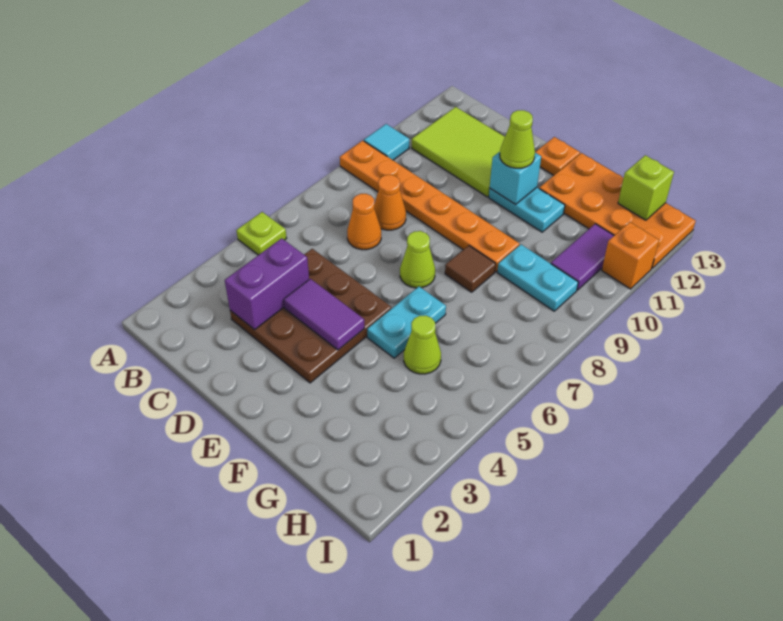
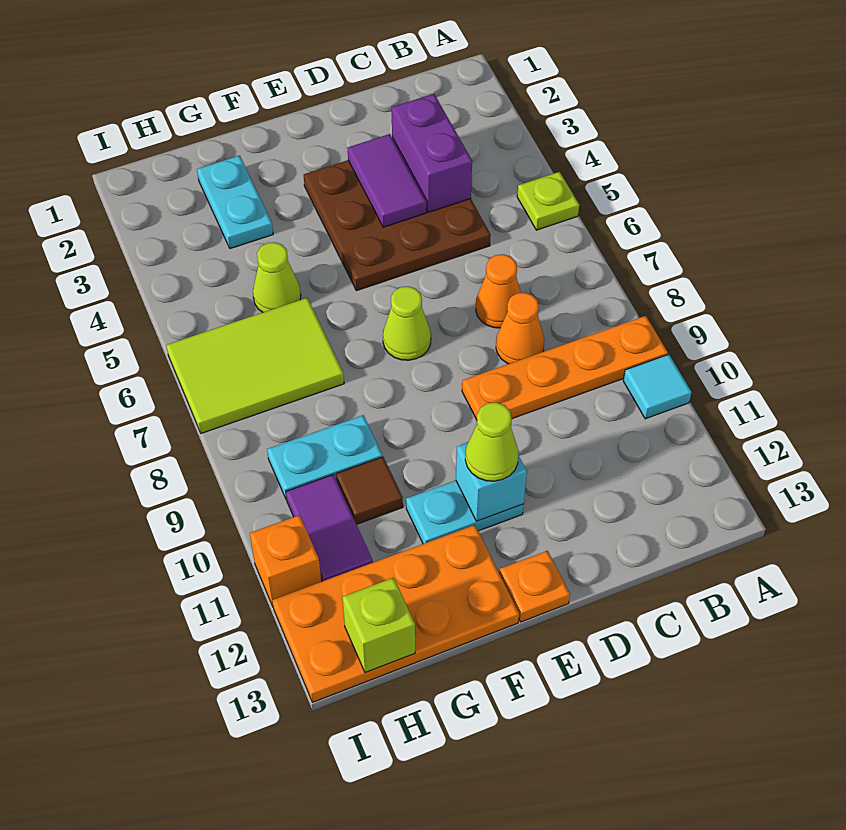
orange 1x6 plate [340,141,519,272] -> orange 1x4 plate [462,316,668,420]
lime 2x3 tile [412,107,505,197] -> lime 2x3 tile moved to [166,298,344,433]
purple 1x2 tile [284,279,364,350] -> purple 1x2 tile turned to [348,134,426,227]
cyan 1x2 plate [367,287,446,358] -> cyan 1x2 plate moved to [197,156,273,249]
brown 1x1 tile [445,246,496,292] -> brown 1x1 tile moved to [336,457,403,524]

